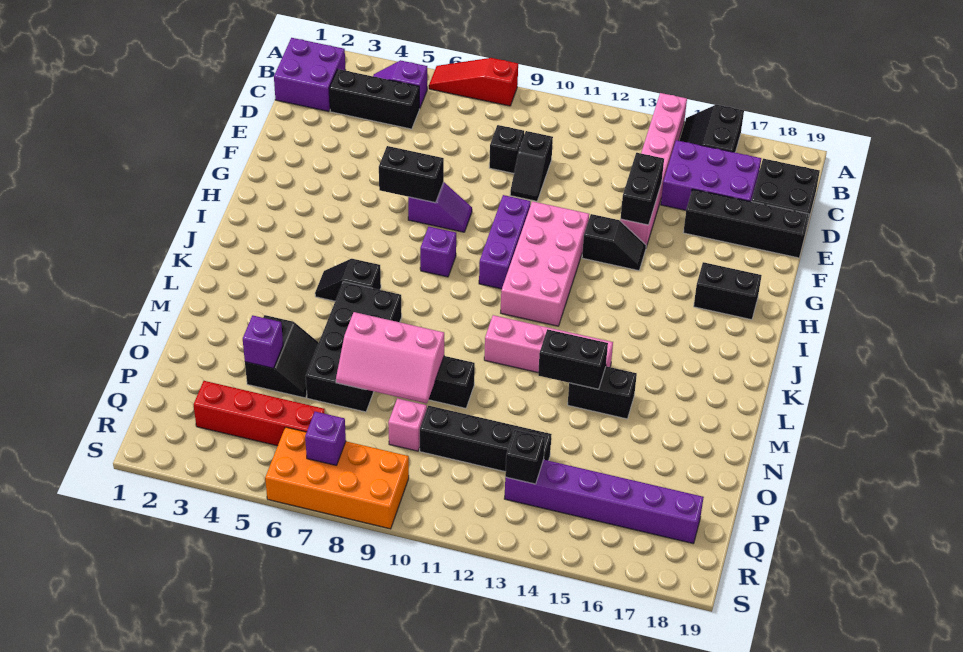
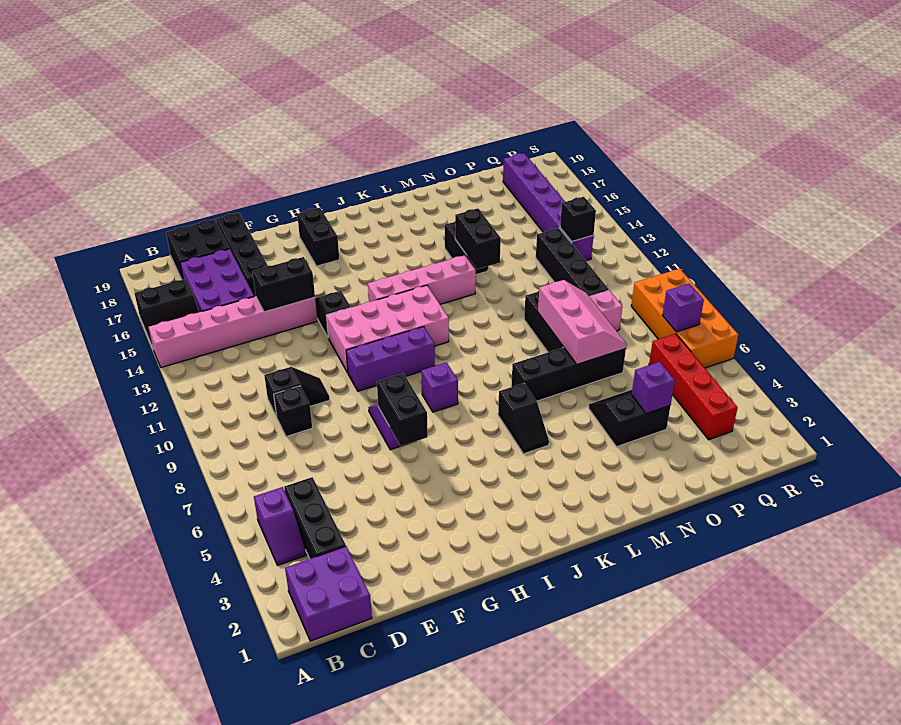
red 1x3 slope [429,58,518,106] -> none
black 2x4 brick [306,282,402,412] -> black 1x4 brick [511,347,626,401]
pink 1x4 brick [484,315,613,372] -> pink 1x4 brick turned to [368,255,476,304]

